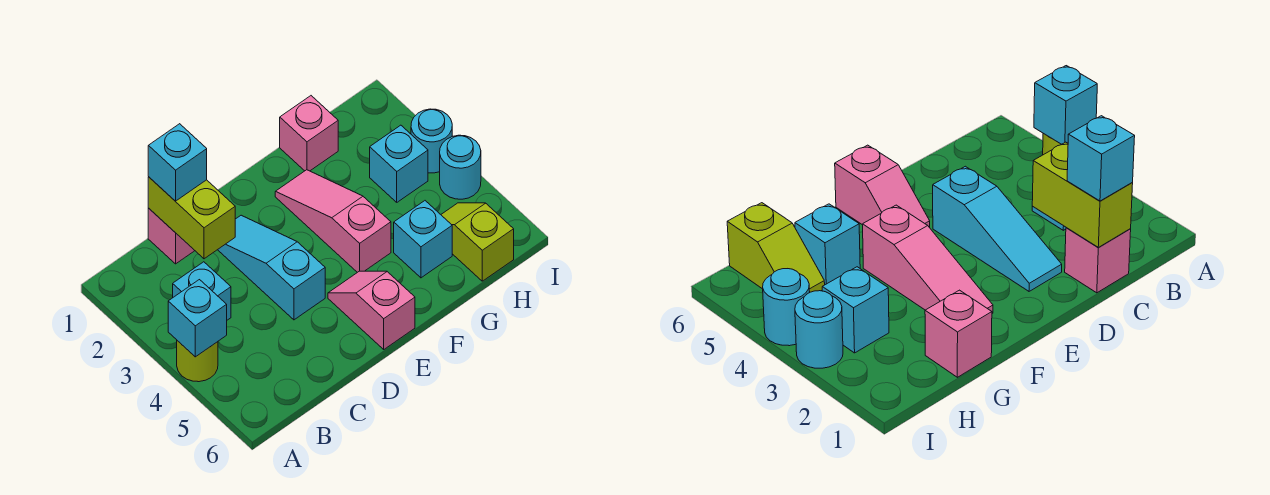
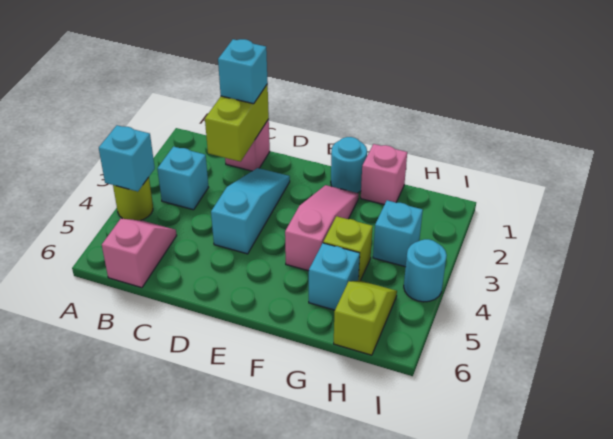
pink 1x2 slope [328,271,415,349] -> pink 1x2 slope moved to [102,219,177,288]
none -> lime 1x1 brick [323,216,373,281]
cyan 1x1 round brick [411,109,452,173] -> cyan 1x1 round brick moved to [331,137,367,193]

